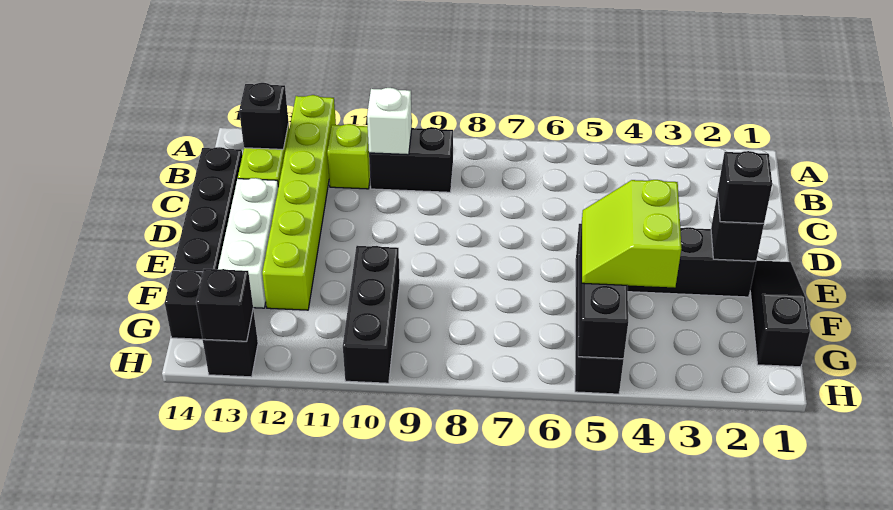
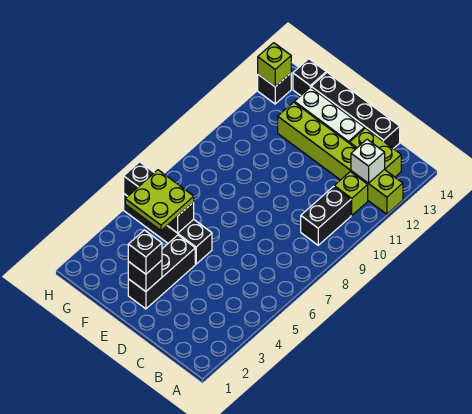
white 1x1 brick [367,88,412,155] -> white 1x1 brick moved to [351,139,385,183]
black 1x1 brick [239,83,289,149] -> none
black 1x3 slope [750,260,810,367] -> none
lime 2x2 slope [582,180,681,287] -> lime 2x2 plate [125,170,194,230]
black 1x3 brick [343,246,400,383] -> none
black 1x1 brick [196,269,253,341] -> lime 1x1 brick [258,43,291,87]

